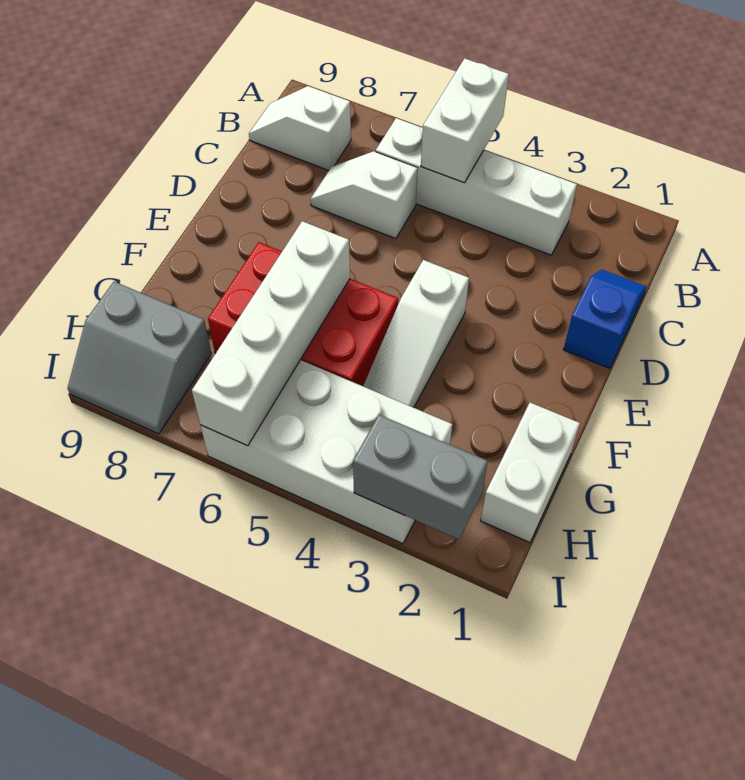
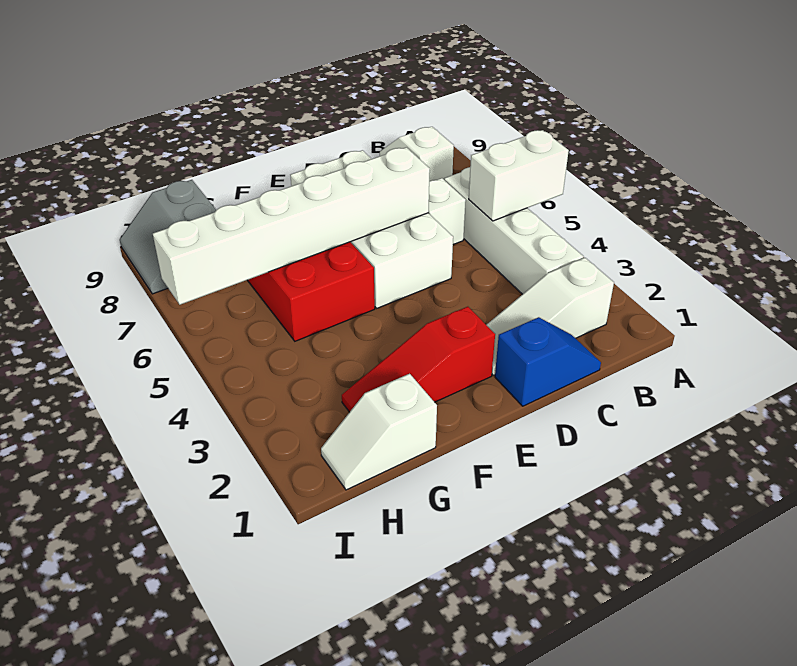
none -> red 1x3 slope [342,307,495,412]
white 1x3 slope [363,260,469,408] -> white 1x3 slope moved to [487,258,614,375]
white 1x4 brick [192,221,350,446] -> white 1x6 brick [153,147,430,305]
white 1x2 brick [481,403,580,542] -> white 1x2 slope [321,374,437,490]
white 2x4 brick [200,360,452,544] -> white 2x4 brick moved to [290,150,453,308]
grey 1x2 brick [353,415,488,539] -> none

